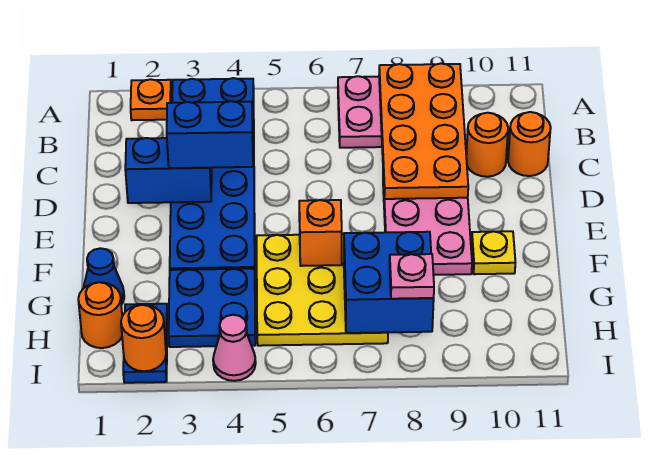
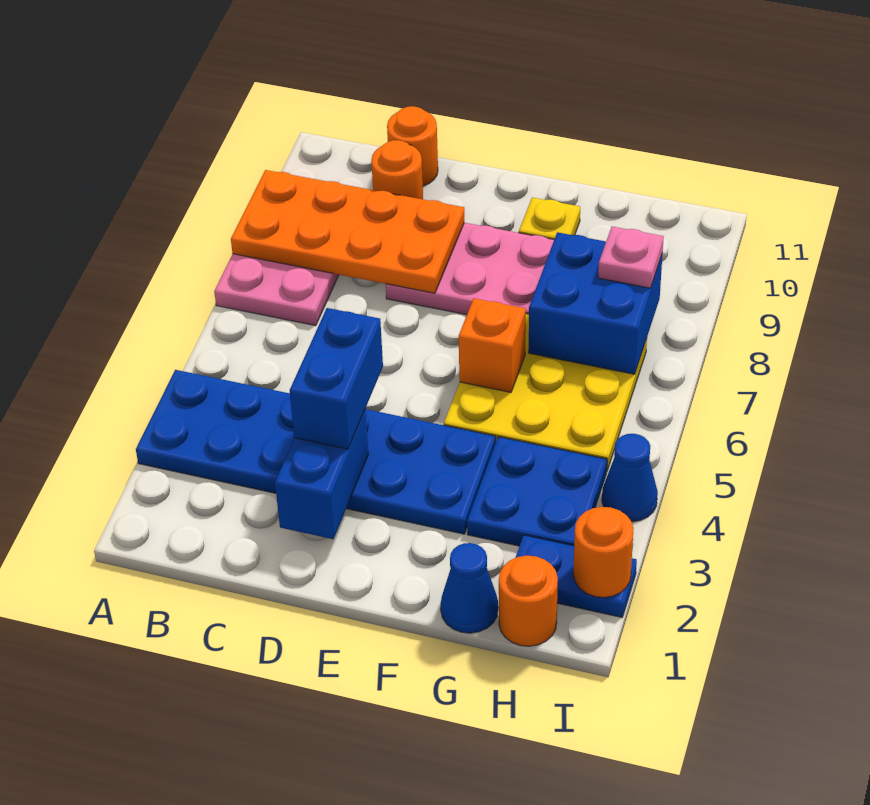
orange 1x1 plate [131,79,171,120] -> none
pink 1x1 cone [213,315,256,381] -> blue 1x1 cone [602,434,658,522]

